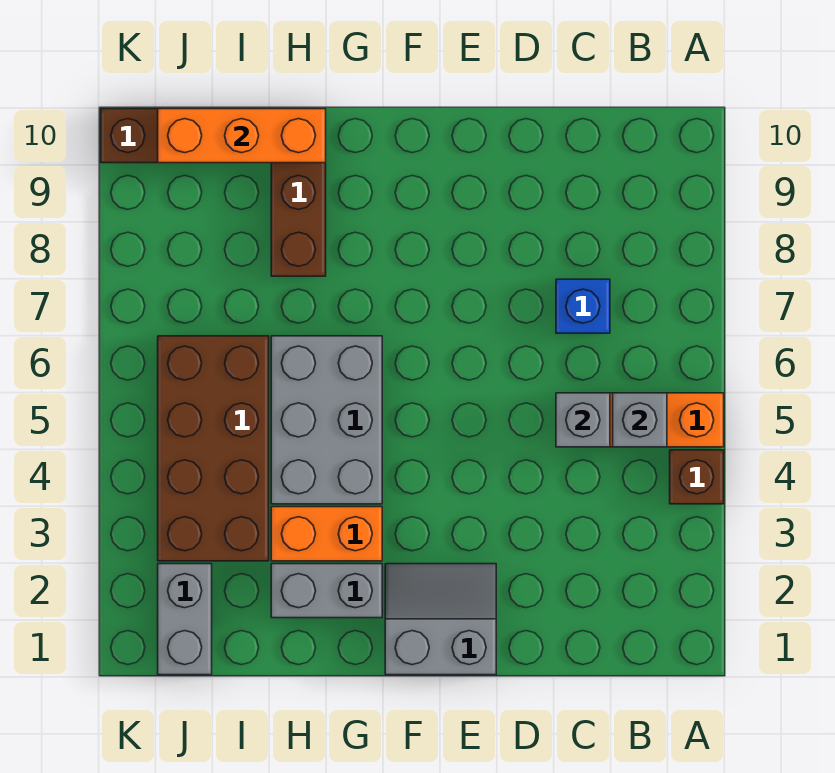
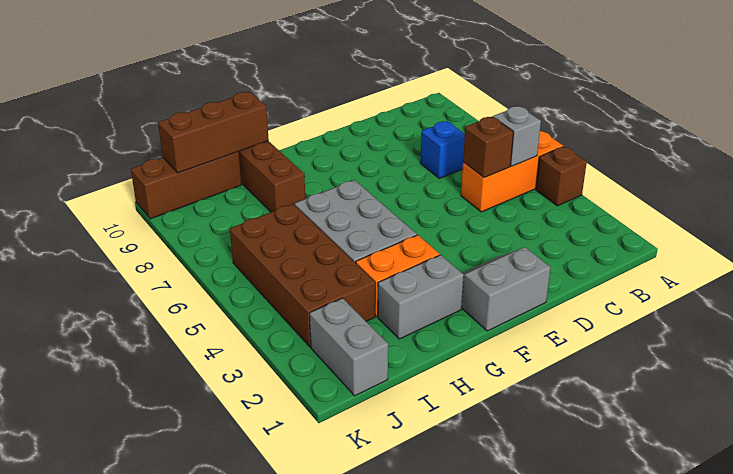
grey 1x1 brick [556,393,610,447] -> brown 1x1 brick [463,117,514,178]
orange 1x3 brick [158,109,326,163] -> brown 1x3 brick [158,92,269,173]

